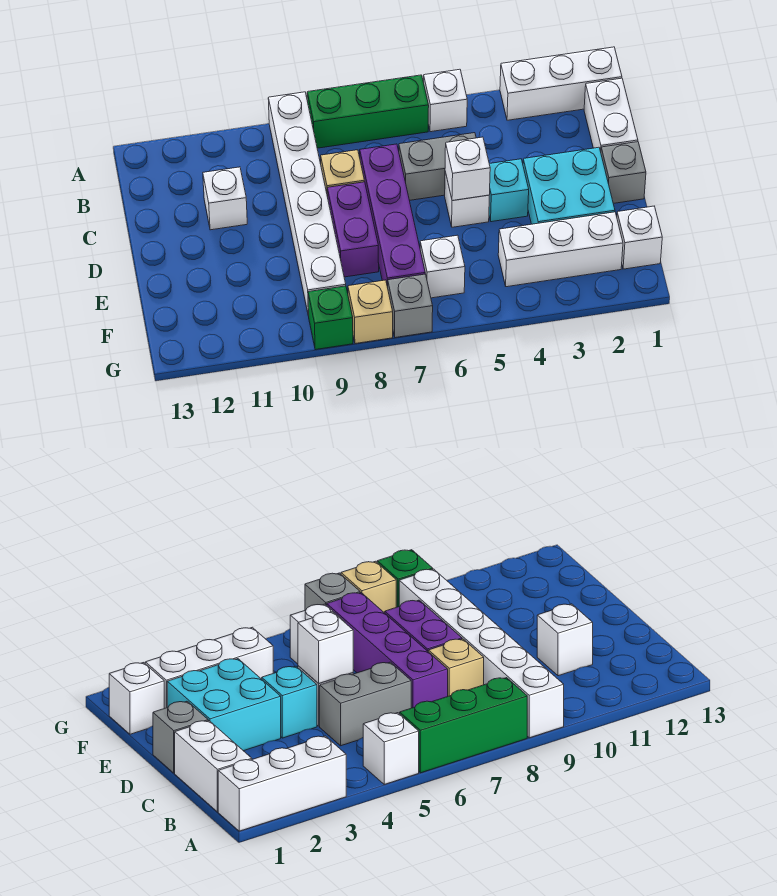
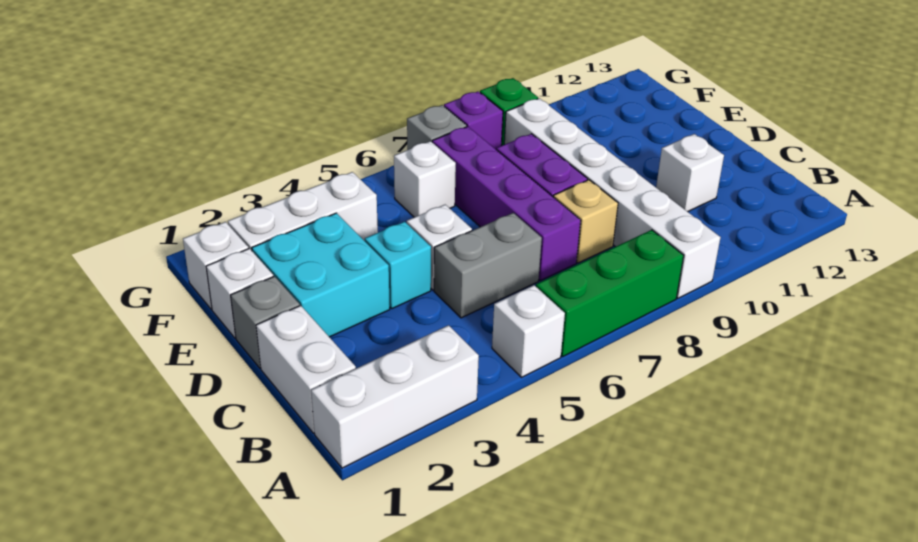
white 1x1 brick [445,137,490,201] -> white 1x1 brick moved to [206,248,273,338]
tan 1x1 brick [348,280,393,344] -> purple 1x1 brick [444,92,503,149]

